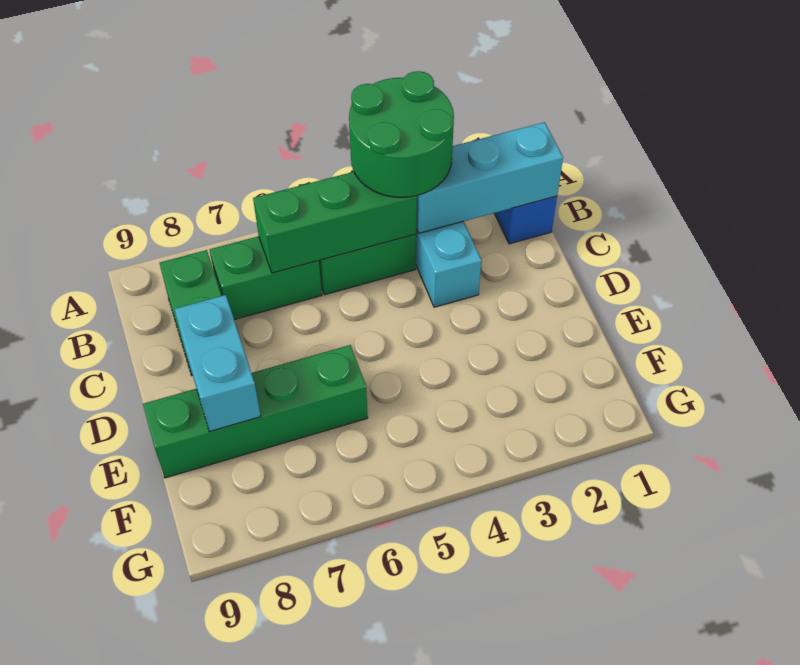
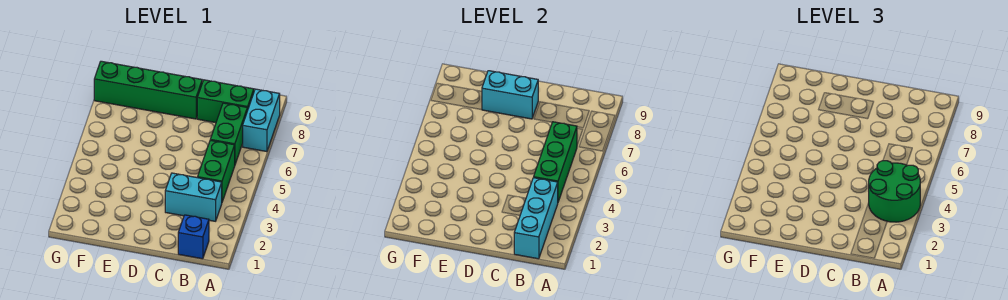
none -> cyan 1x2 brick [243,89,280,152]
green 1x4 brick [143,345,368,478] -> green 1x4 brick turned to [94,61,202,119]

